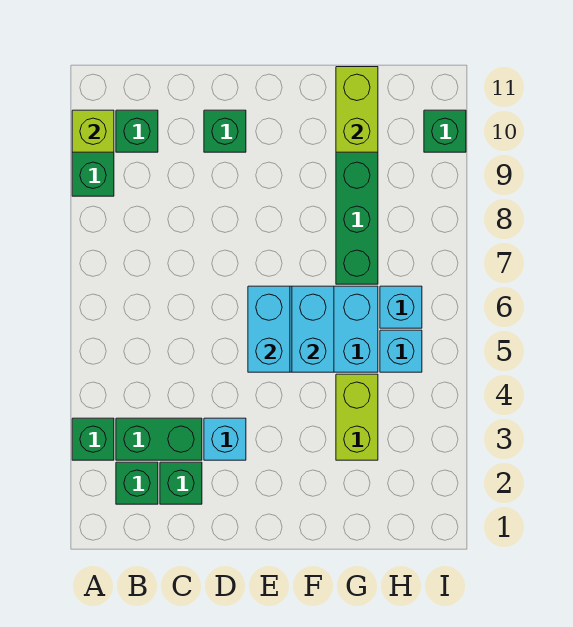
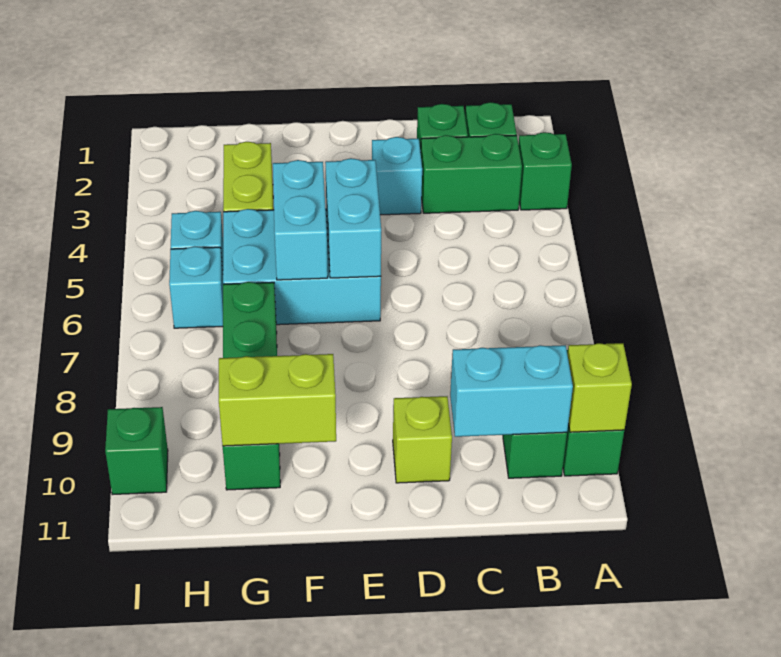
none -> cyan 1x2 brick [450,345,573,437]
green 1x1 brick [204,110,246,152] -> lime 1x1 brick [393,396,452,483]
lime 1x2 brick [336,67,378,152] -> lime 1x2 brick turned to [219,354,336,446]

